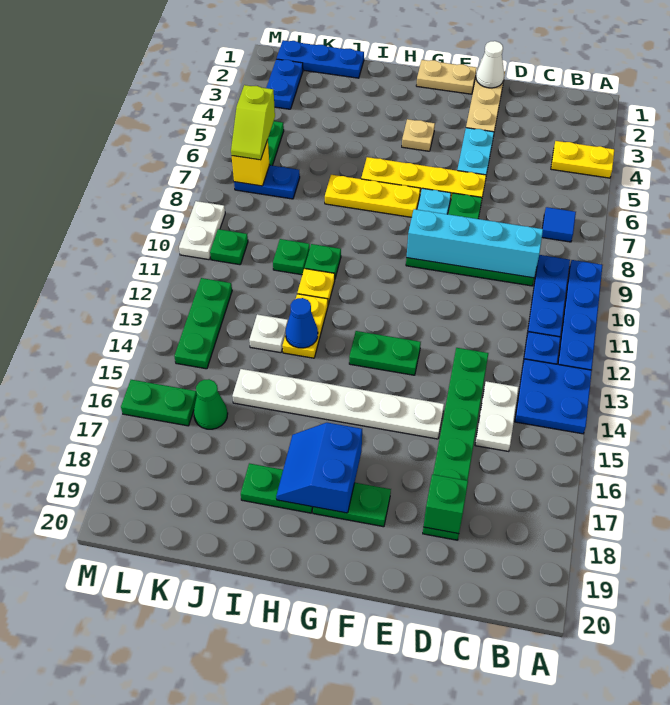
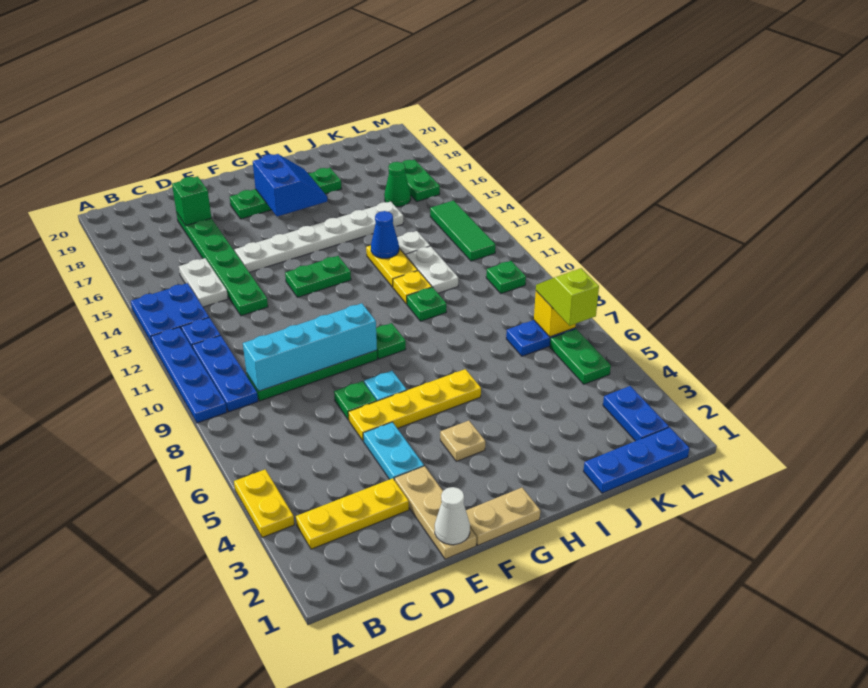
yellow 1x2 plate [551,141,614,178] -> yellow 1x2 plate turned to [234,469,294,538]
blue 1x1 tile [542,207,576,242] -> none
yellow 1x3 plate [325,175,420,217] -> yellow 1x3 plate moved to [296,478,409,549]
green 1x1 plate [273,239,310,275] -> green 1x1 plate moved to [376,323,406,359]
green 1x3 plate [174,278,232,369] -> green 1x3 tile [430,200,495,261]
green 1x2 plate [121,380,197,426] -> green 1x2 plate turned to [402,160,440,201]
white 1x2 plate [179,201,225,260] -> white 1x2 plate moved to [406,246,458,293]

